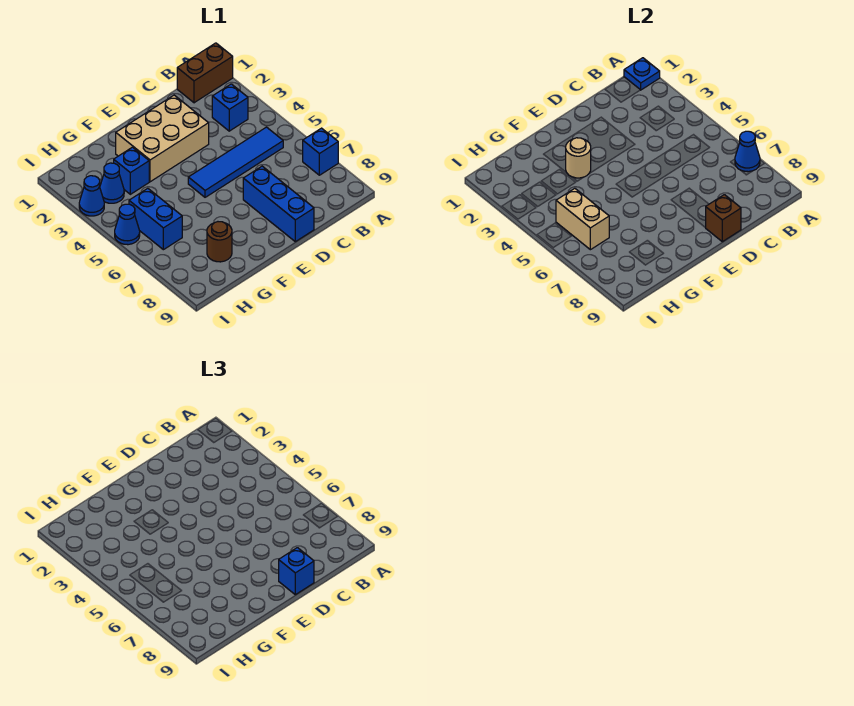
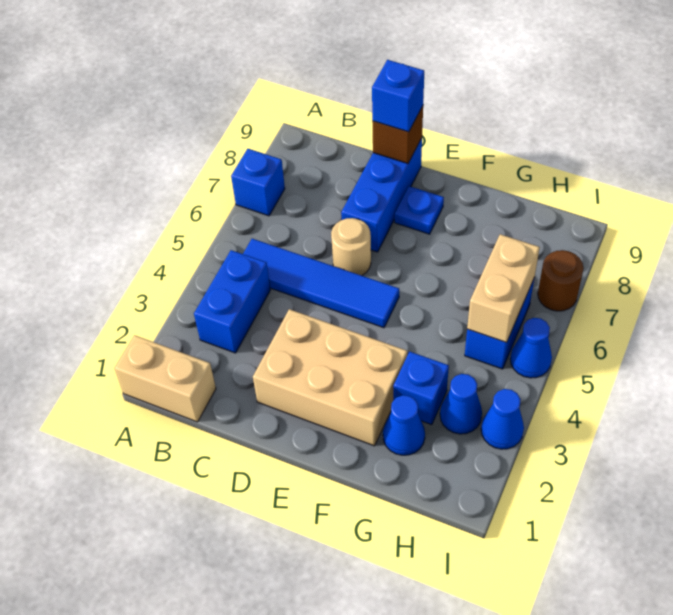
brown 1x2 brick [177,43,233,103] -> tan 1x2 brick [115,335,216,422]
blue 1x1 plate [624,58,660,90] -> blue 1x1 plate moved to [395,186,444,234]
blue 1x1 cone [735,131,760,172] -> blue 1x1 cone moved to [383,395,425,455]
blue 1x1 brick [212,84,248,131] -> blue 1x2 brick [194,250,270,353]
tan 1x1 round brick [566,138,591,178] -> tan 1x1 round brick moved to [331,218,371,276]
brown 1x1 round brick [207,222,232,262] -> brown 1x1 round brick moved to [538,250,584,311]

